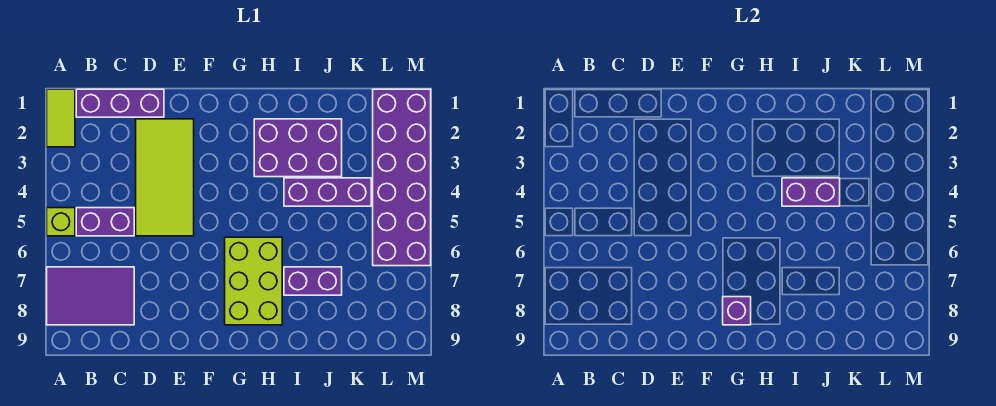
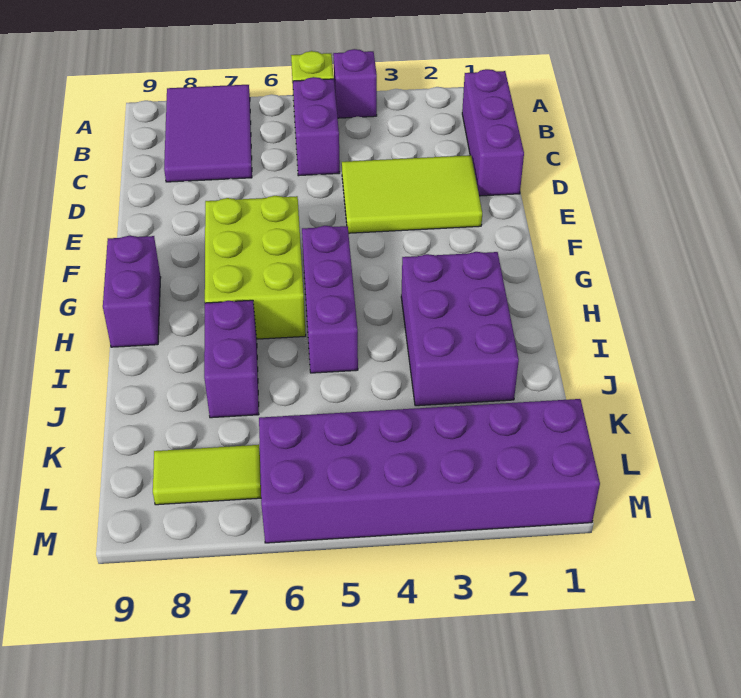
lime 1x2 tile [47,89,75,147] -> lime 1x2 tile moved to [153,445,261,505]
lime 2x4 tile [136,119,194,236] -> lime 2x3 tile [342,155,482,233]
lime 2x3 brick [225,237,282,325] -> lime 2x3 brick turned to [205,196,306,339]
purple 1x1 brick [723,297,751,325] -> purple 1x1 brick moved to [333,49,377,118]
purple 1x3 brick [284,178,371,206] -> purple 1x3 brick moved to [302,226,358,373]
purple 1x2 brick [782,178,840,206] -> purple 1x2 brick moved to [103,236,161,347]

